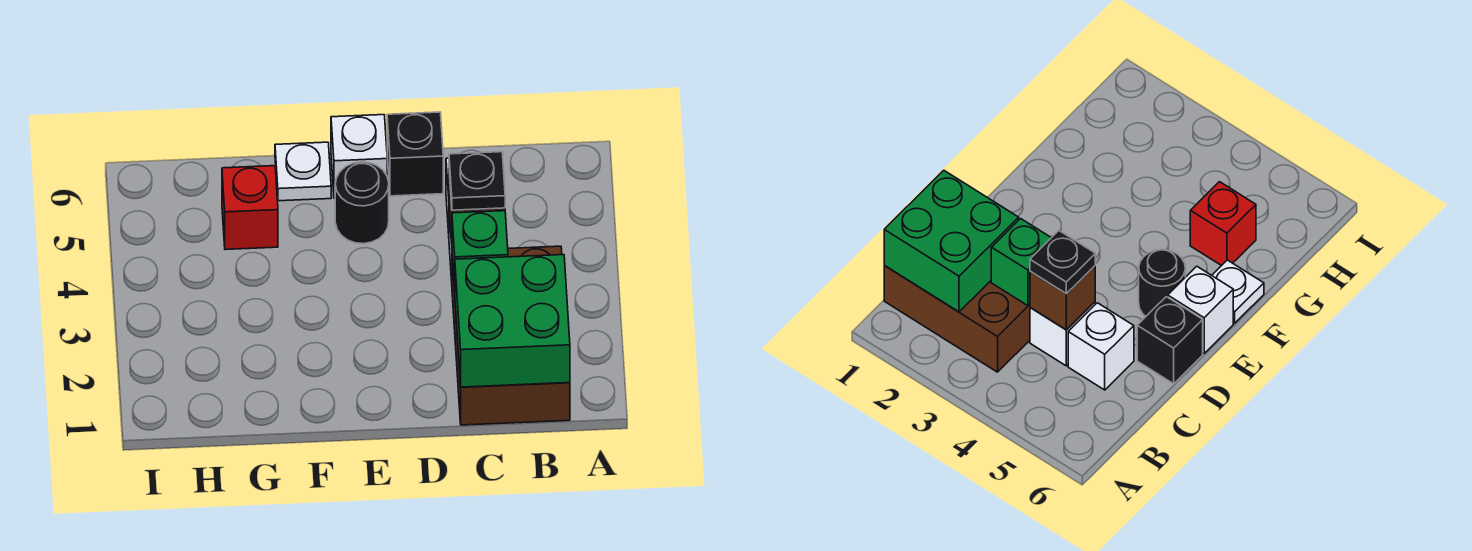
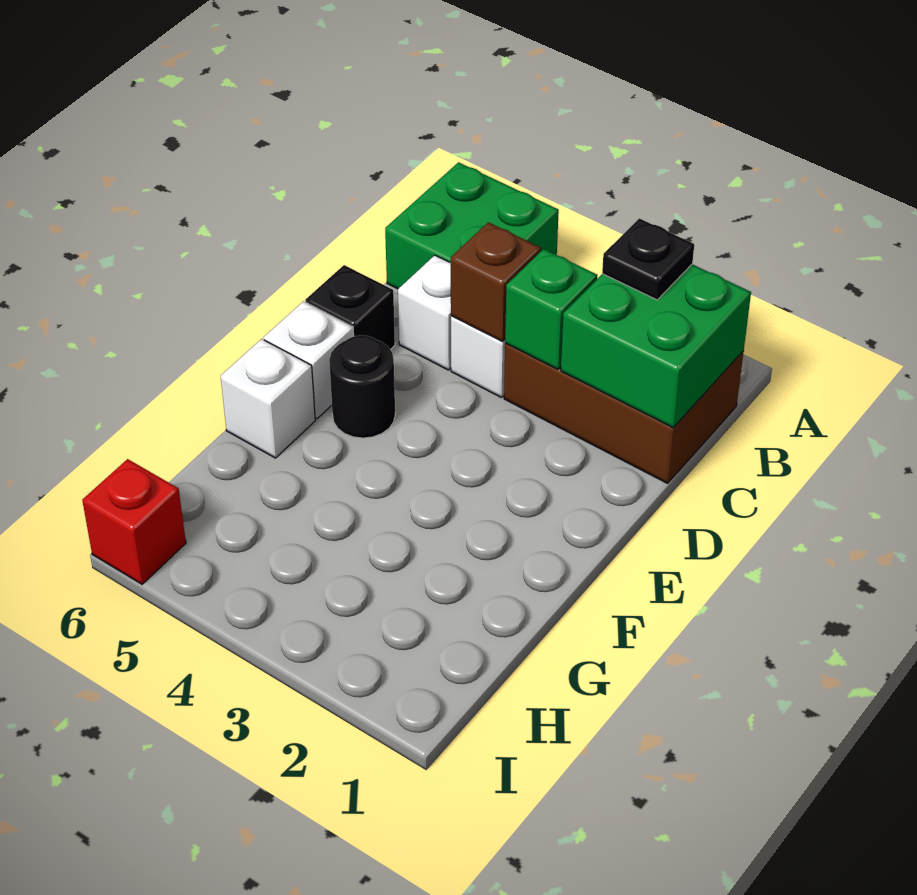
none -> green 2x2 brick [385,162,559,289]
black 1x1 plate [449,152,505,210] -> black 1x1 plate moved to [602,218,694,300]
white 1x1 plate [275,142,331,201] -> white 1x1 brick [221,339,315,458]
red 1x1 brick [222,166,278,250] -> red 1x1 brick moved to [82,459,186,584]

